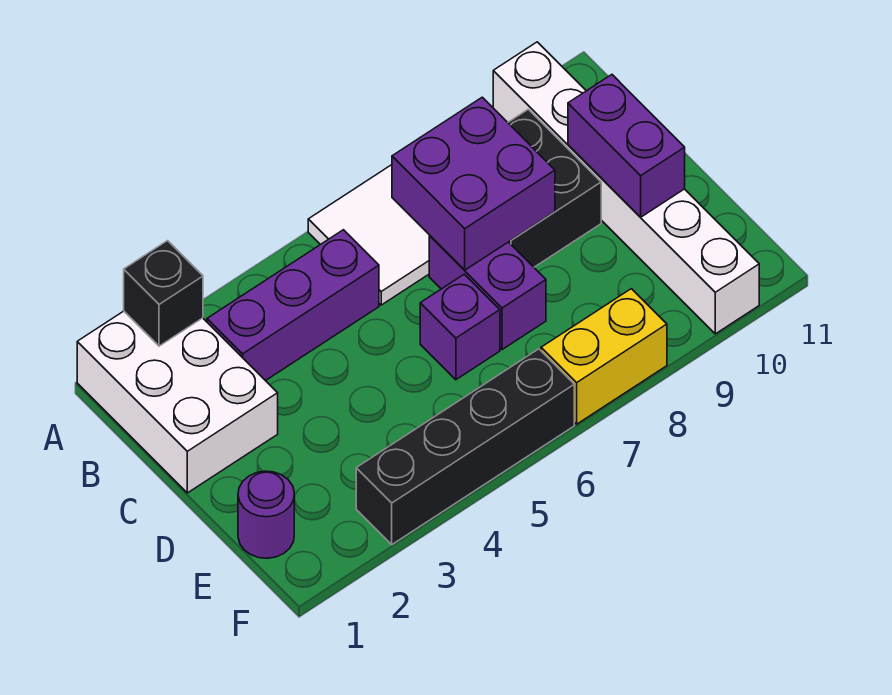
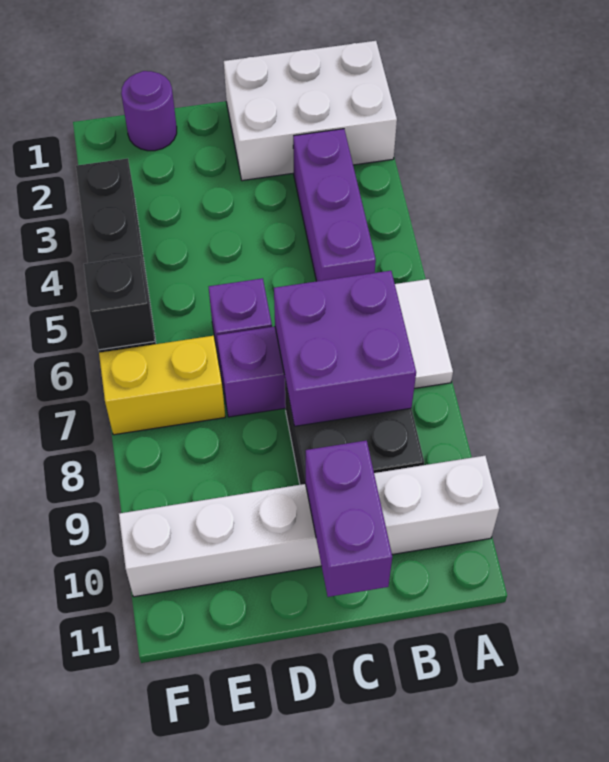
black 1x1 brick [124,241,203,346] -> black 1x1 brick moved to [84,256,155,350]
purple 1x2 brick [568,75,685,217] -> purple 1x2 brick turned to [306,441,392,597]
yellow 1x2 brick [541,289,667,424] -> yellow 1x2 brick turned to [99,336,225,435]

